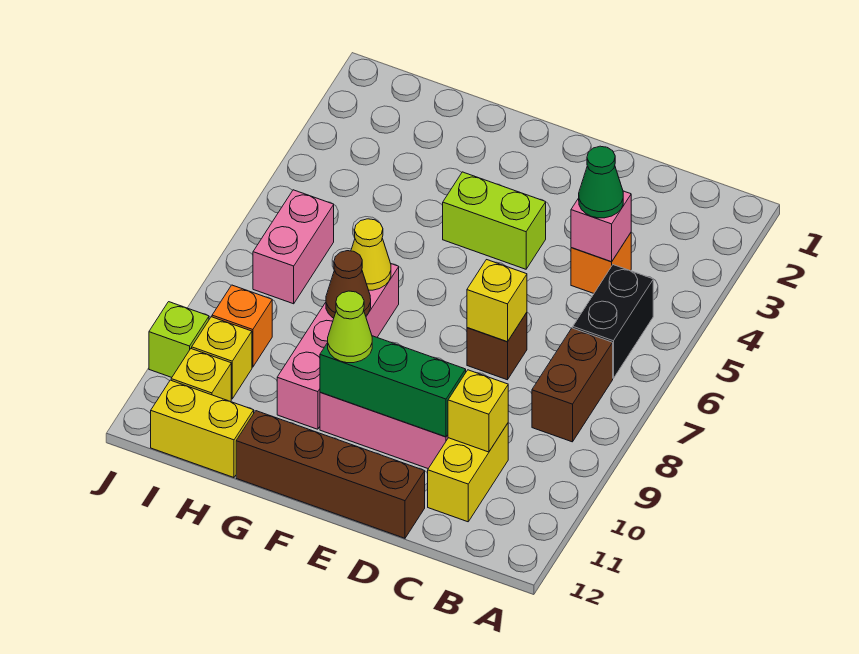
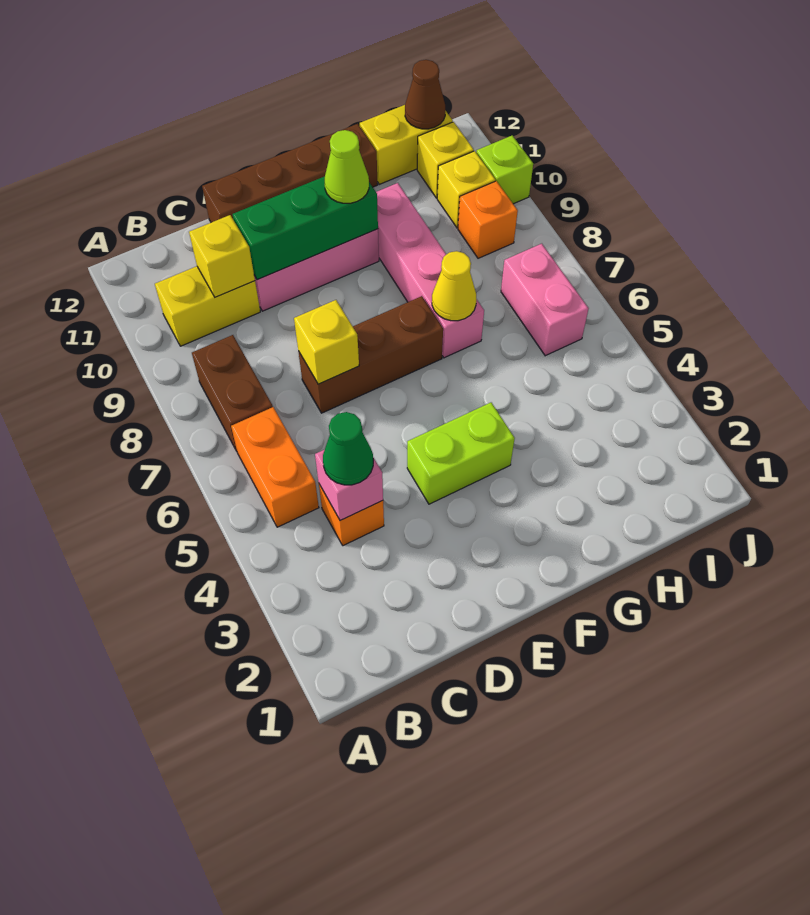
black 1x2 brick [573,265,653,378] -> orange 1x2 brick [231,407,319,527]
yellow 1x2 brick [428,423,508,522] -> yellow 1x2 brick turned to [155,266,260,346]
brown 1x1 brick [467,313,527,380] -> brown 1x3 brick [298,296,443,413]
brown 1x1 cone [326,251,371,318] -> brown 1x1 cone moved to [405,60,445,129]

